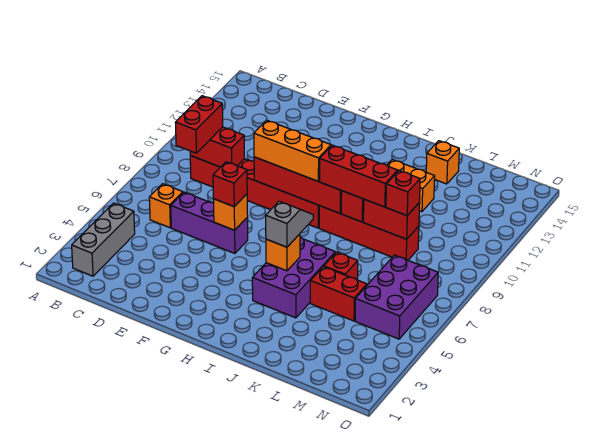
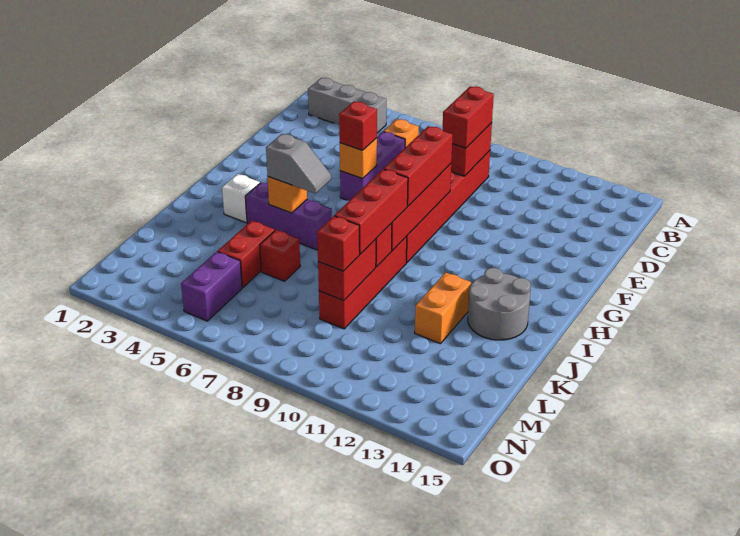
red 1x2 brick [175,96,223,153] -> red 1x2 brick turned to [442,86,494,148]
orange 1x3 brick [254,120,331,181] -> red 1x3 brick [384,126,453,206]
none -> white 1x1 brick [222,174,260,223]
purple 2x3 brick [252,237,335,318] -> purple 1x3 brick [245,183,332,250]
none -> grey 2x2 round brick [468,268,531,340]
orange 1x1 brick [426,141,459,184] -> none
purple 2x3 brick [355,255,438,339] -> purple 1x2 brick [181,252,242,321]

